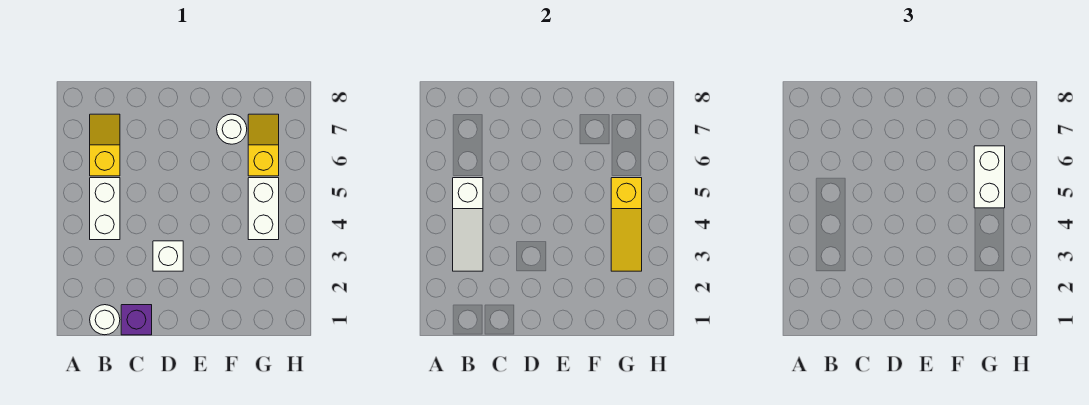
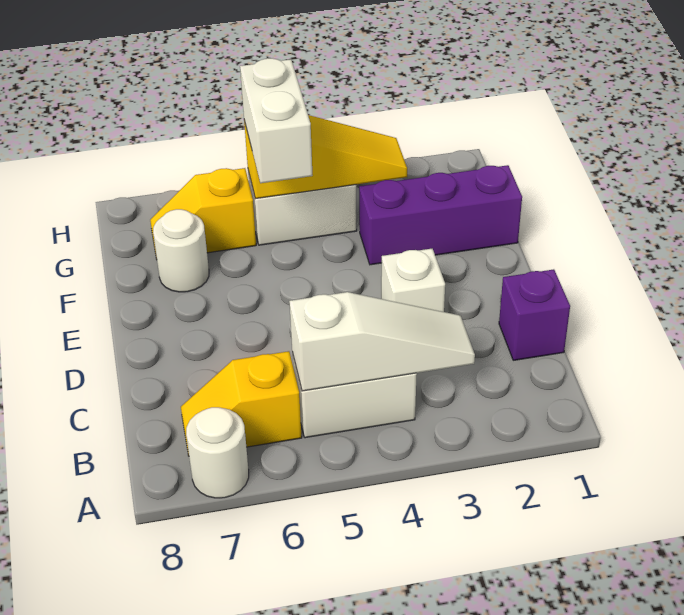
white 1x1 round brick [90,305,120,335] -> white 1x1 round brick moved to [186,407,249,498]
none -> purple 1x3 brick [359,165,522,265]
white 1x2 brick [974,146,1005,208] -> white 1x2 brick turned to [240,58,313,183]

